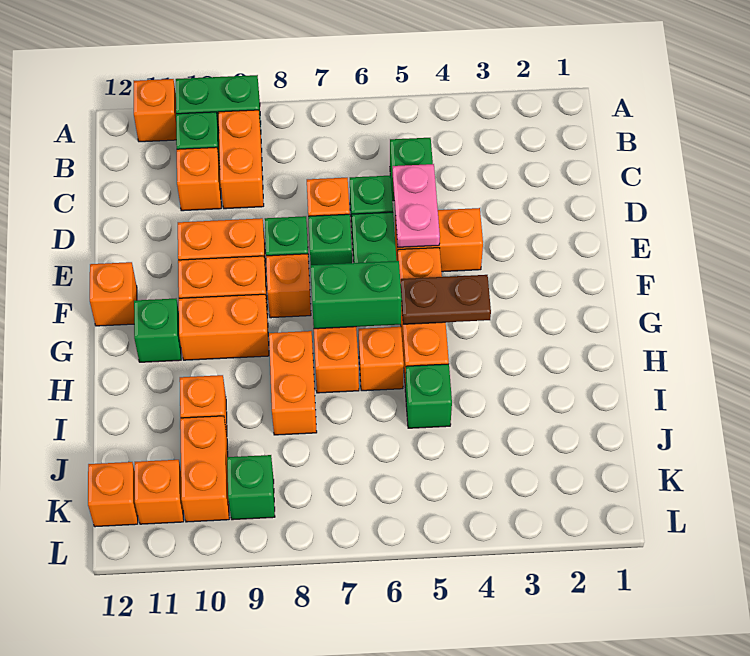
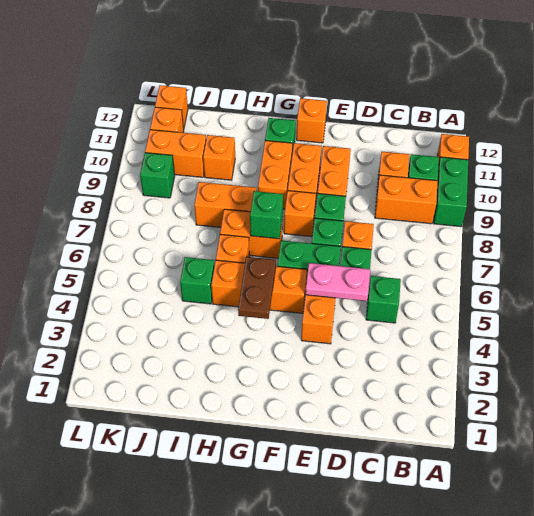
green 1x2 brick [311,261,402,329] -> green 1x1 brick [250,191,283,239]

